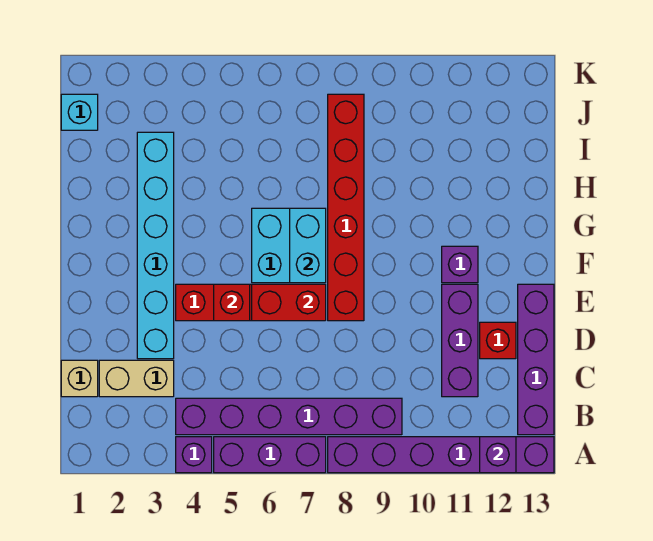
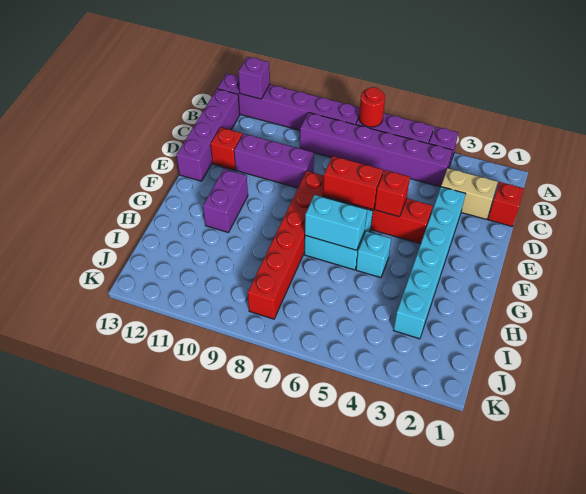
none -> red 1x1 round brick [359,87,385,127]
tan 1x1 brick [61,360,98,397] -> red 1x1 brick [488,182,524,227]
purple 1x3 brick [442,284,478,397] -> purple 1x3 brick turned to [234,134,314,188]
cyan 1x2 brick [290,208,326,283] -> cyan 1x2 brick turned to [305,195,367,250]
purple 1x1 brick [442,246,478,283] -> purple 1x2 brick [203,169,248,232]
cyan 1x1 brick [61,94,98,130] -> cyan 1x1 brick moved to [356,231,391,278]

